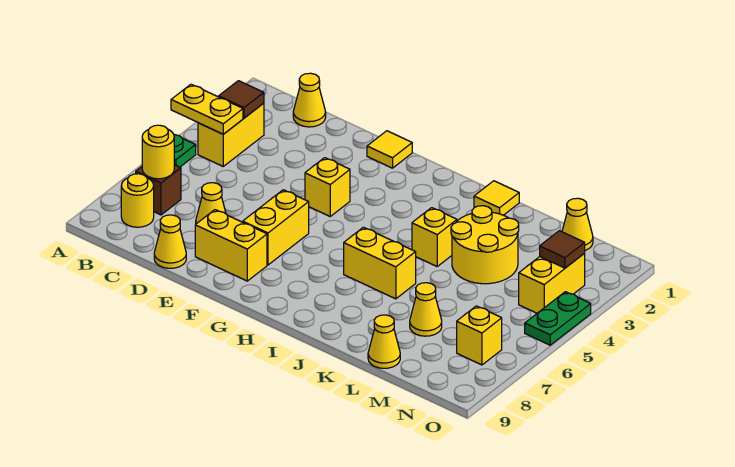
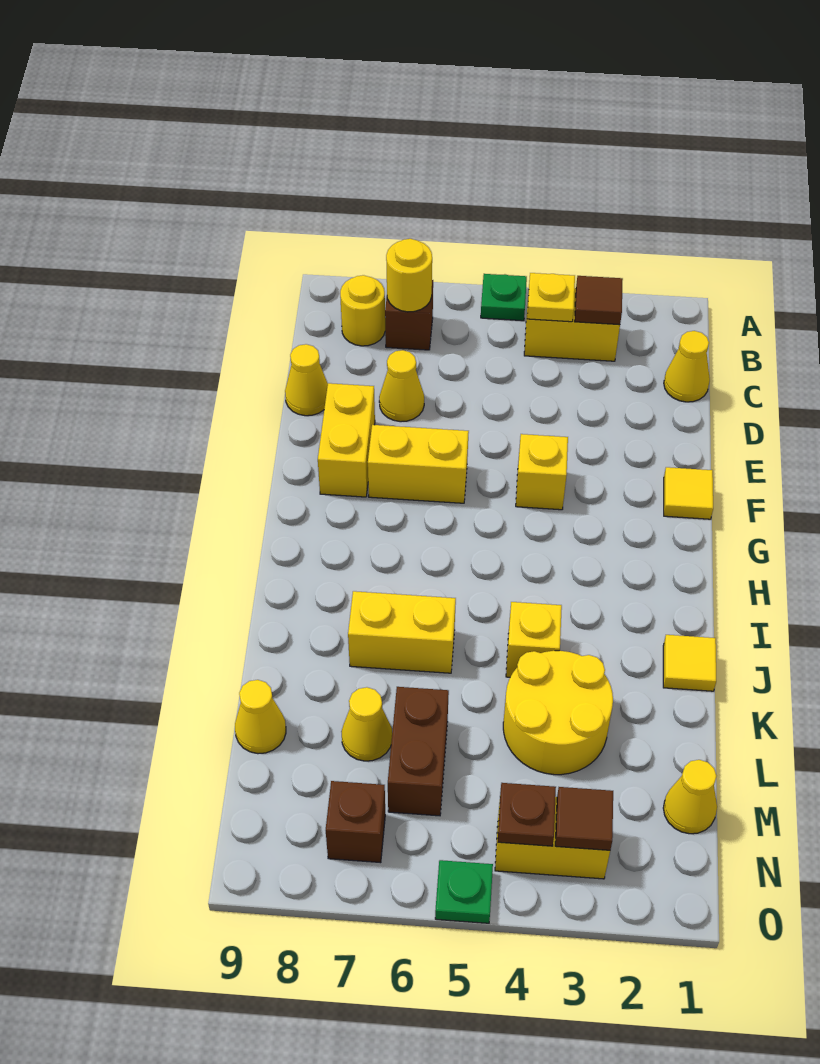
yellow 1x2 plate [171,84,243,134] -> yellow 1x1 plate [527,273,575,322]
yellow 1x2 brick [344,227,416,299] -> yellow 1x2 brick turned to [348,591,456,673]
none -> brown 1x2 brick [388,687,449,816]
none -> brown 1x1 plate [498,783,556,846]
yellow 1x1 brick [457,306,502,365] -> brown 1x1 brick [326,781,385,863]
green 1x2 plate [525,292,591,345] -> green 1x1 plate [435,860,493,923]

